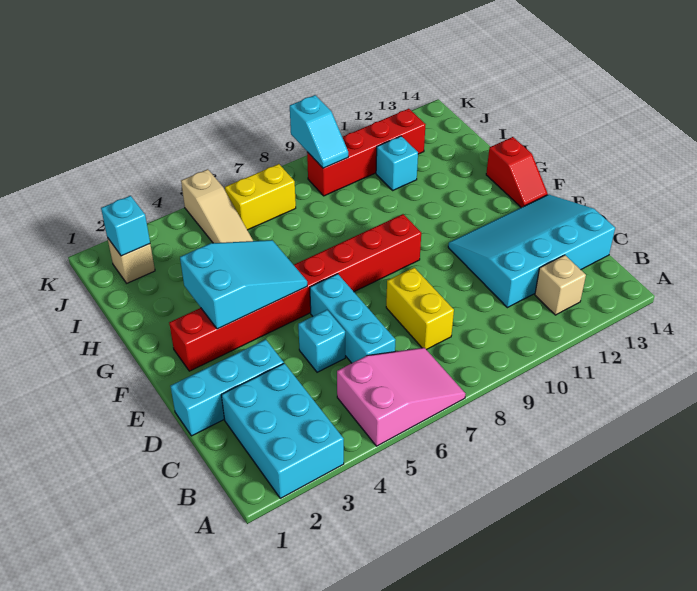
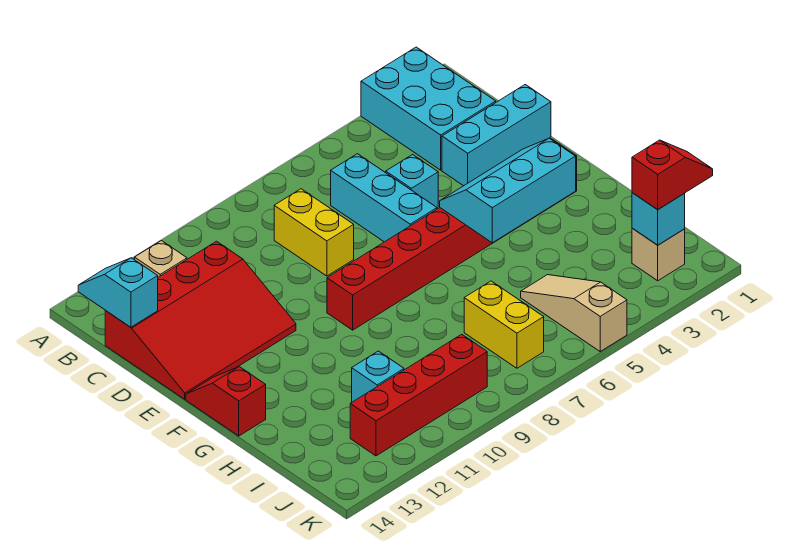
pink 2x3 slope [337,348,465,446] -> none
cyan 3x4 slope [448,194,615,308] -> red 3x4 slope [105,241,296,399]
cyan 2x3 slope [180,240,307,329] -> cyan 2x3 slope turned to [440,138,576,243]
none -> red 1x2 slope [632,140,713,210]
yellow 1x2 brick [225,164,296,230] -> yellow 1x2 brick turned to [464,281,544,368]
cyan 1x2 slope [290,95,348,168] -> cyan 1x2 slope moved to [78,258,158,327]

